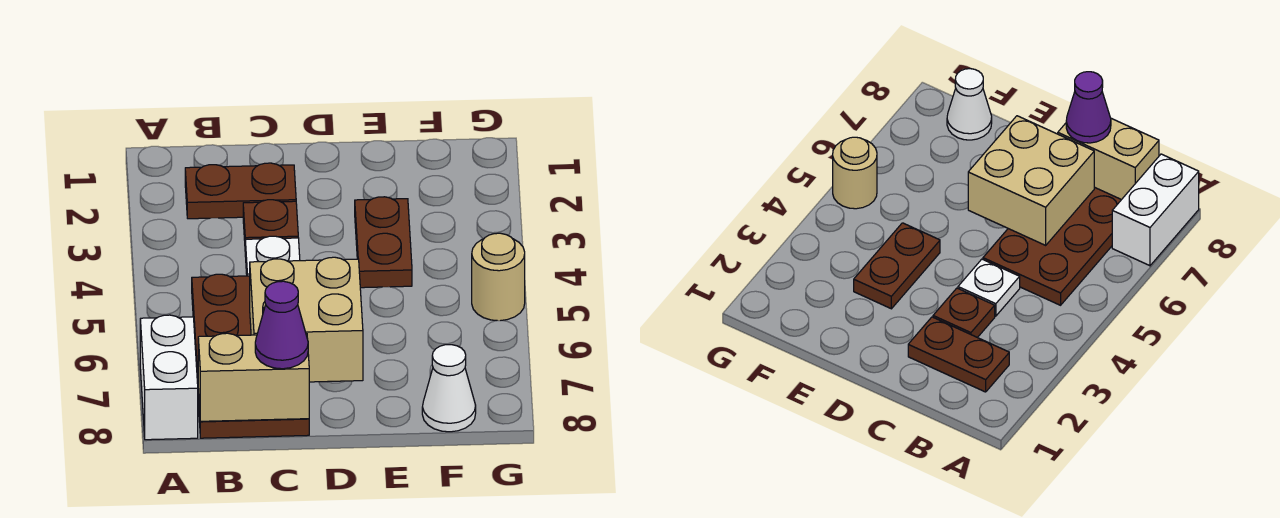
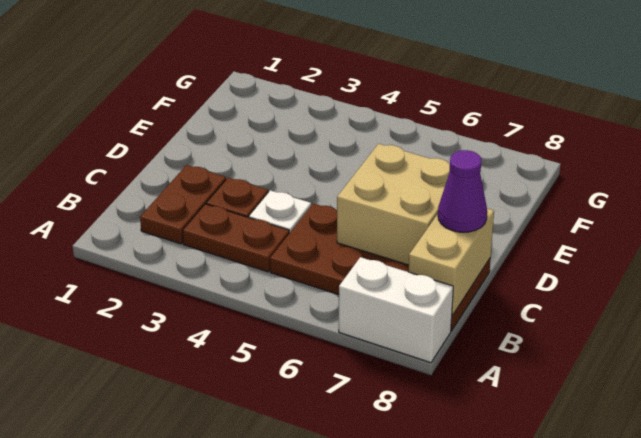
brown 1x2 plate [355,197,412,288] -> brown 1x2 plate moved to [183,204,289,272]
white 1x1 cone [422,345,476,432] -> none
tan 1x1 round brick [472,233,525,321] -> none

